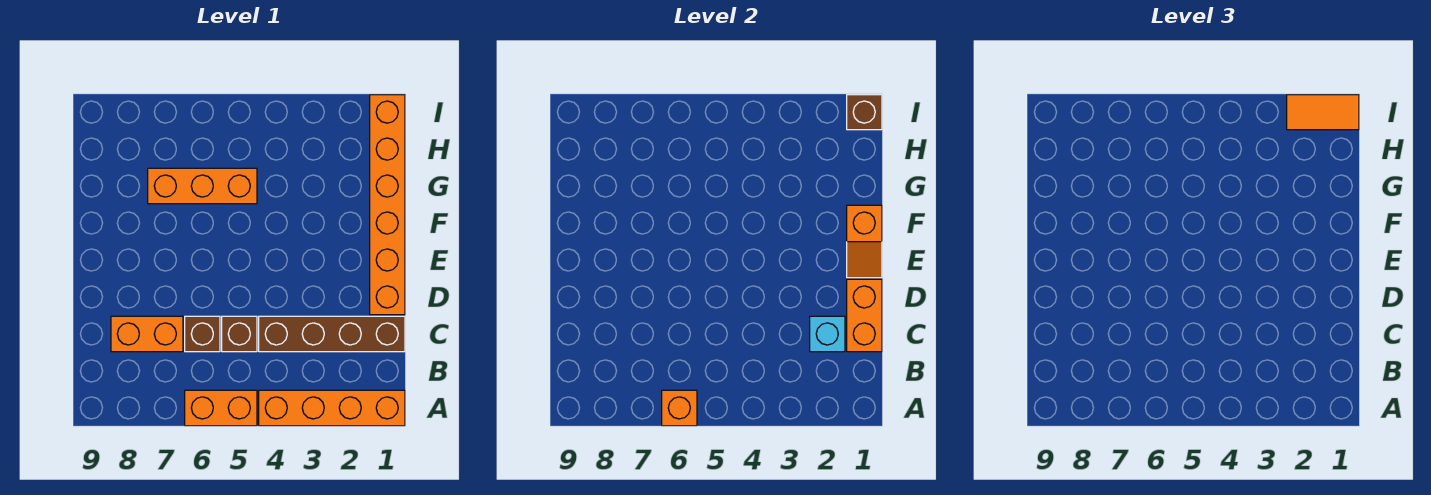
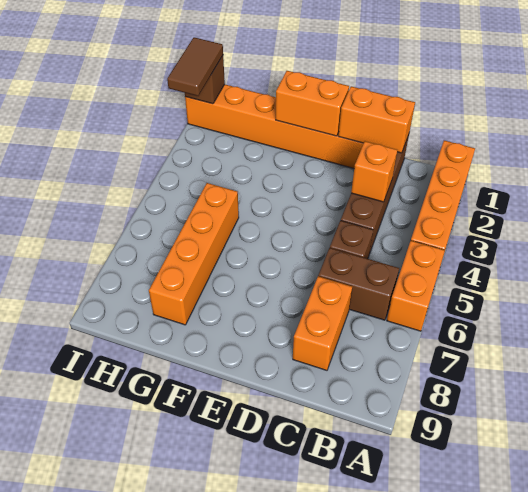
orange 1x1 brick [662,390,697,426] -> orange 1x1 brick moved to [351,141,397,202]
cyan 1x1 brick [810,316,845,352] -> none
brown 1x1 brick [185,316,220,352] -> brown 1x2 brick [318,248,399,320]
orange 1x2 slope [847,205,882,278] -> orange 1x2 brick [276,71,349,136]
orange 1x3 brick [148,168,257,204] -> orange 1x4 brick [149,183,239,325]
orange 1x2 tile [1287,95,1359,130] -> brown 1x2 tile [167,37,223,96]

